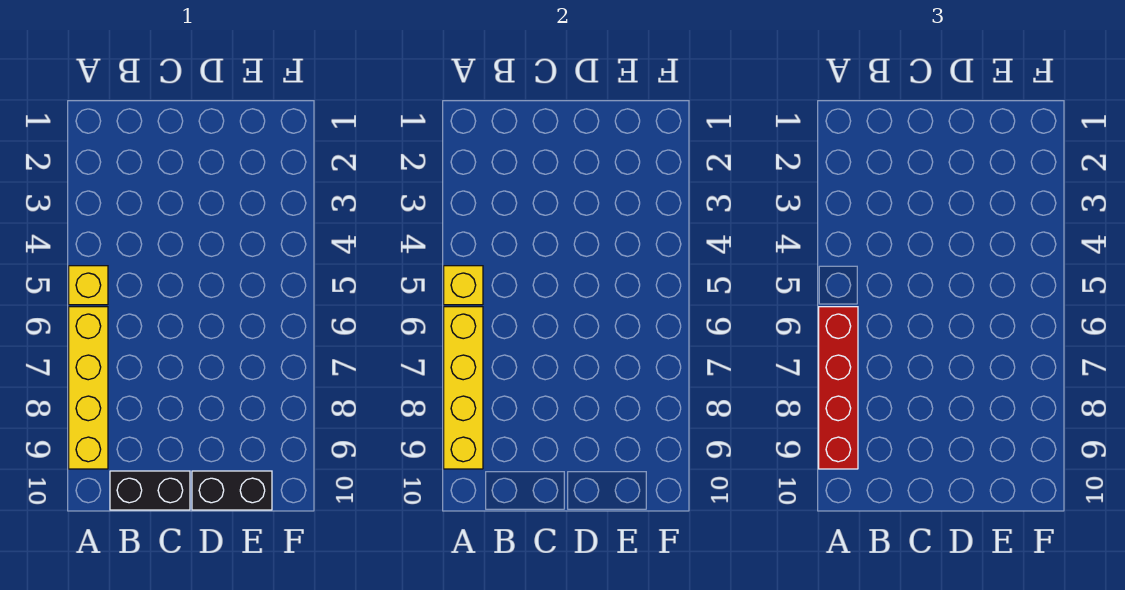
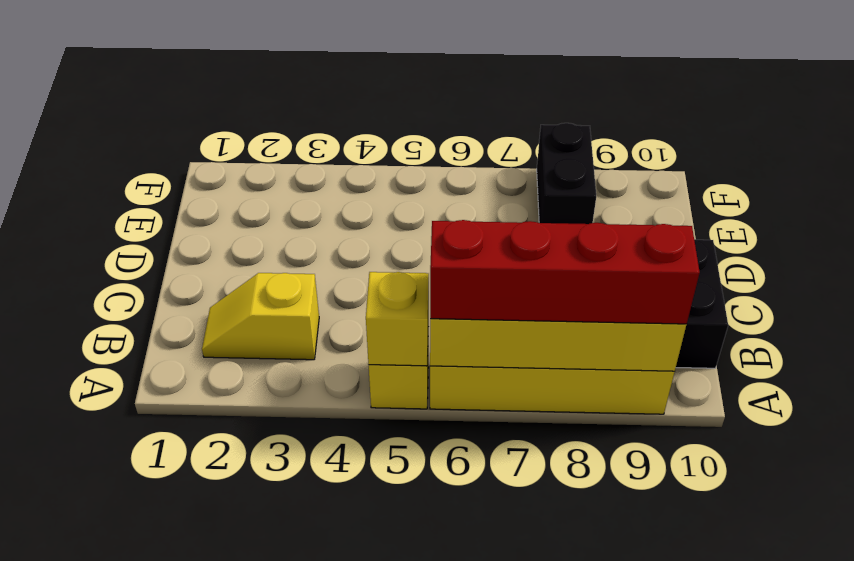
none -> yellow 1x2 slope [202,273,319,360]
black 1x2 brick [192,471,272,510] -> black 1x2 brick moved to [537,123,596,224]

